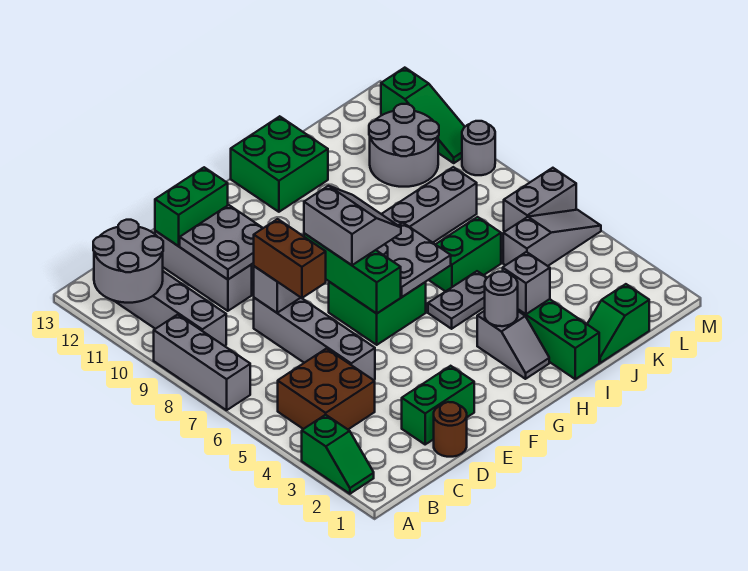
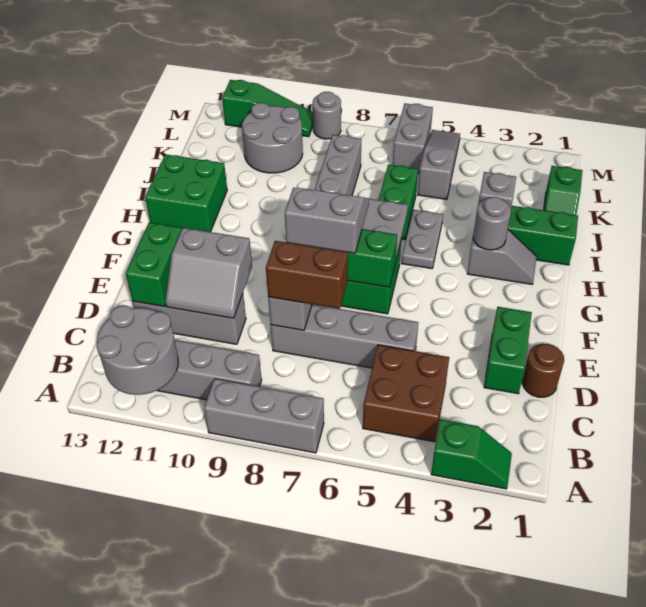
grey 2x2 plate [180,205,263,280] -> grey 2x2 slope [165,228,252,318]

